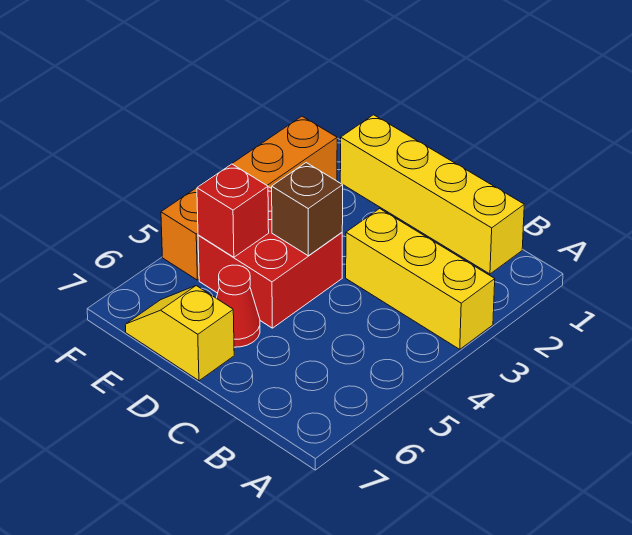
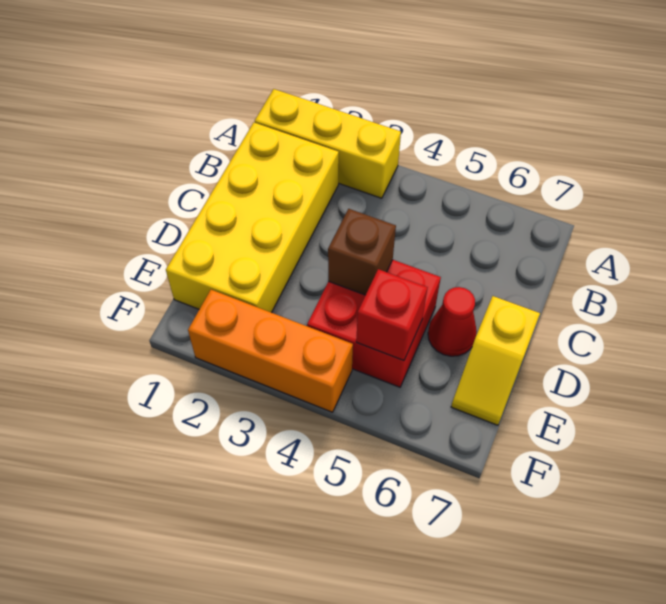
yellow 1x3 brick [346,209,495,349] -> yellow 1x3 brick turned to [255,89,401,198]
yellow 1x4 brick [340,115,524,274] -> yellow 2x4 brick [166,122,339,313]
orange 1x4 brick [161,116,337,280] -> orange 1x3 brick [188,290,353,412]

